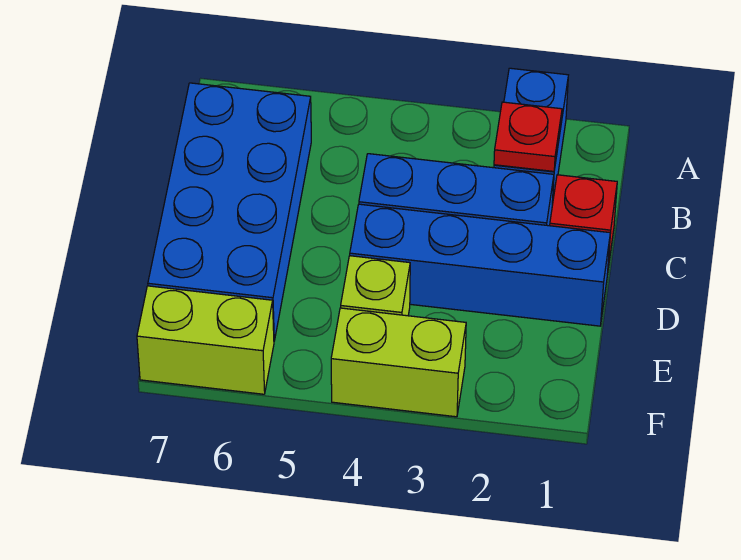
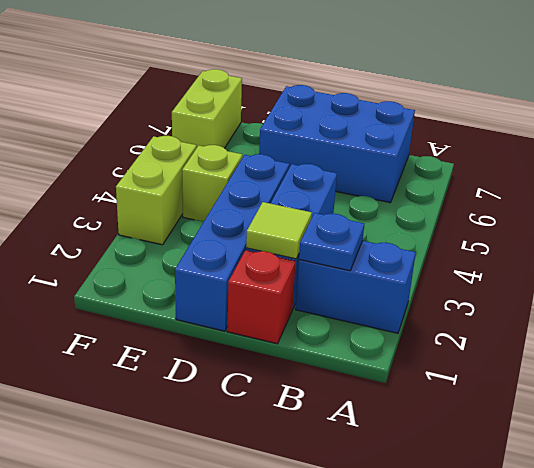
red 1x1 plate [494,102,562,171] -> blue 1x1 plate [299,213,364,271]
blue 2x4 brick [148,83,311,341] -> blue 2x3 brick [259,85,415,203]
none -> lime 1x1 tile [246,202,312,259]

